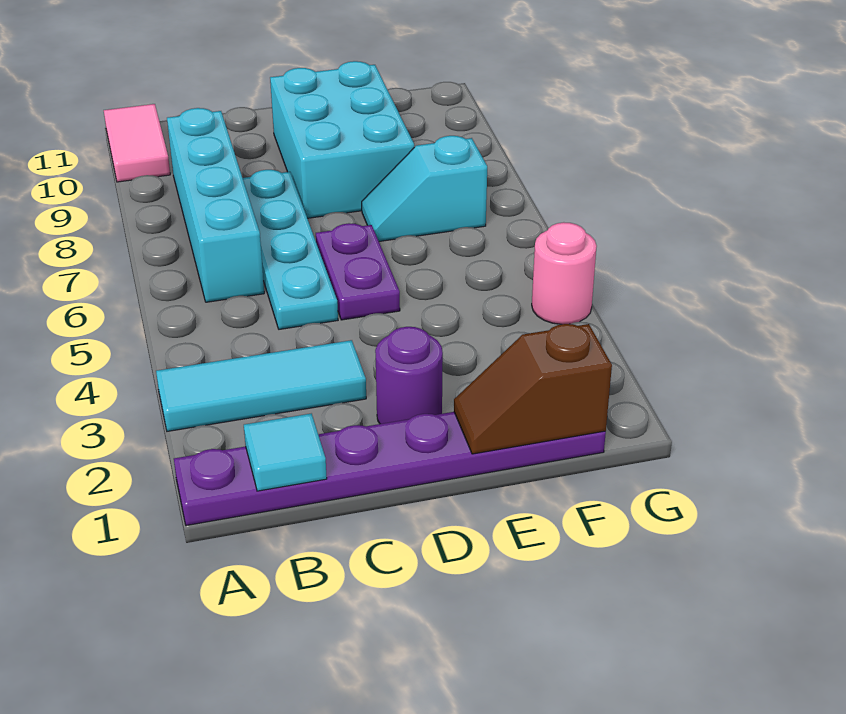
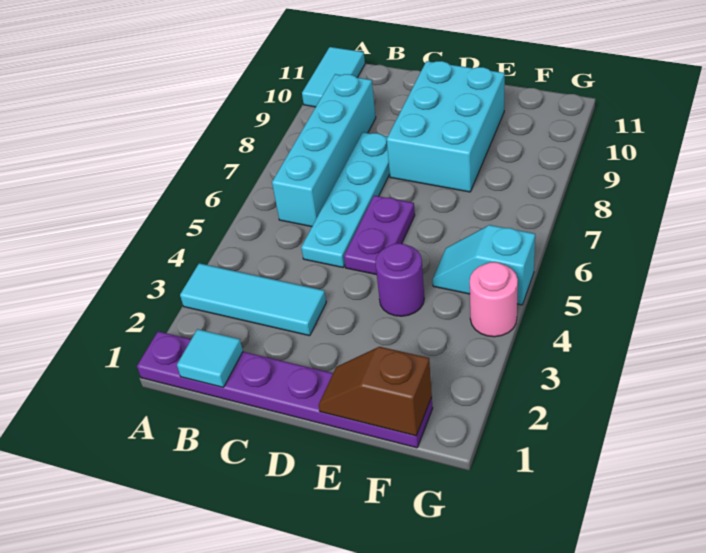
pink 1x2 tile [104,104,170,182] -> cyan 1x2 tile [302,47,365,107]
purple 1x1 round brick [375,327,443,424] -> purple 1x1 round brick moved to [375,243,424,316]
cyan 1x2 slope [362,136,487,241] -> cyan 1x2 slope moved to [433,225,535,305]

